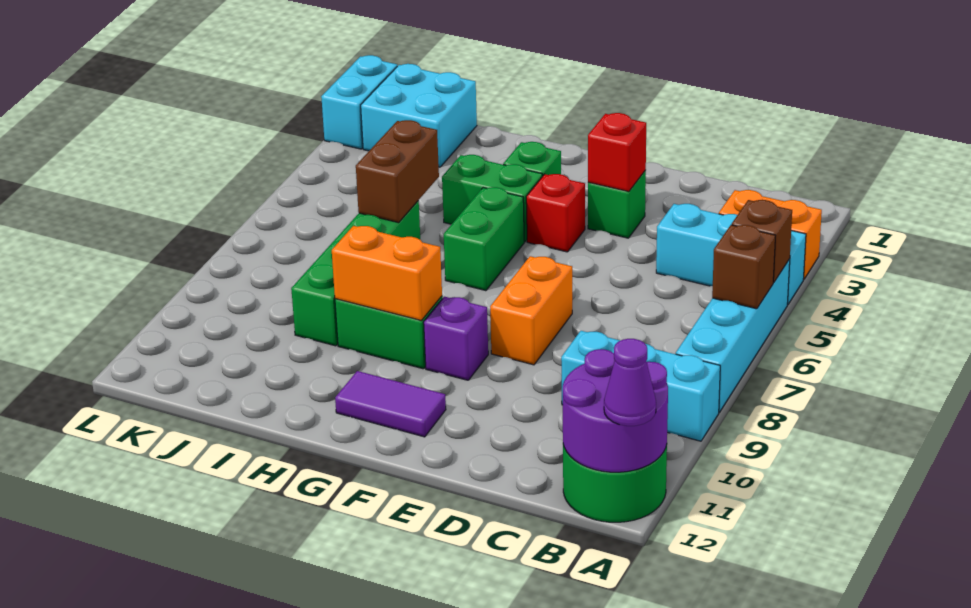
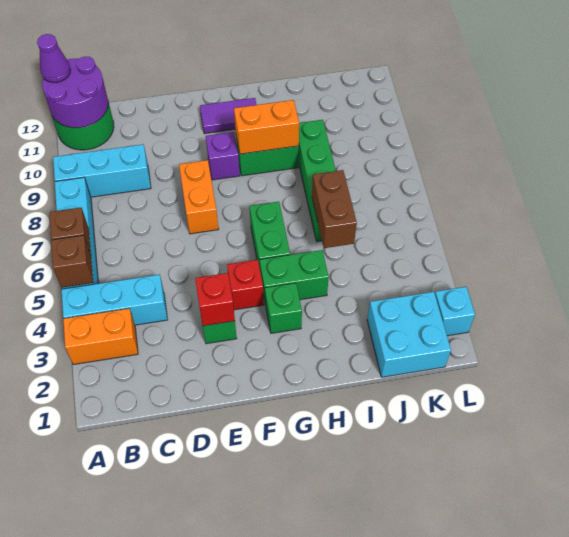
cyan 1x2 brick [321,55,397,149] -> cyan 1x1 brick [435,287,475,336]

